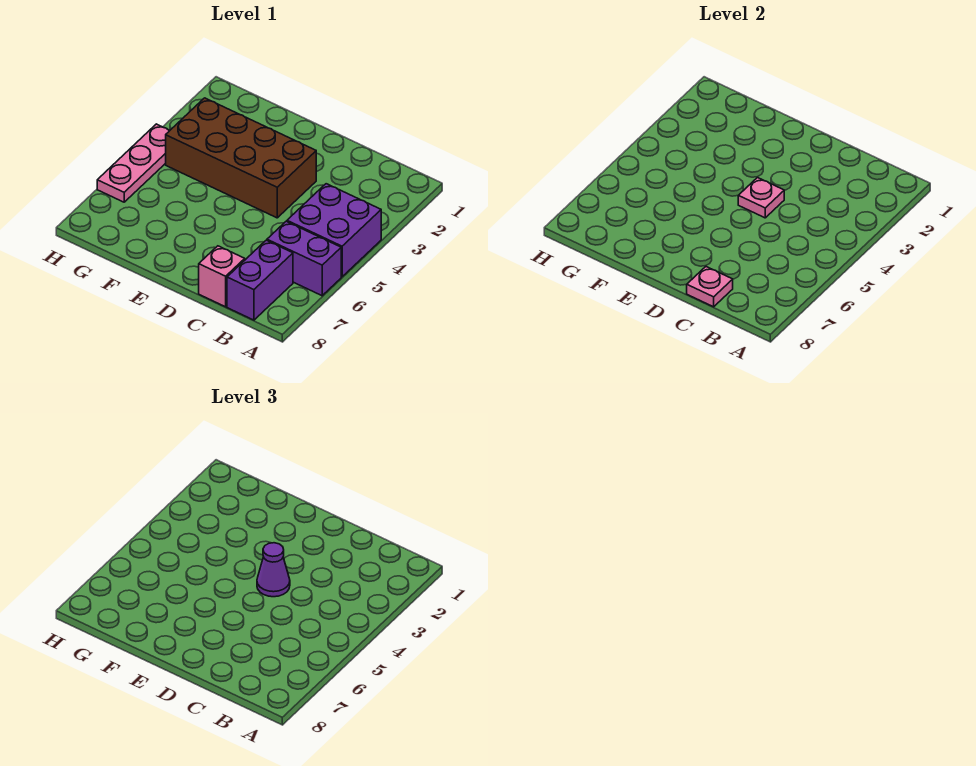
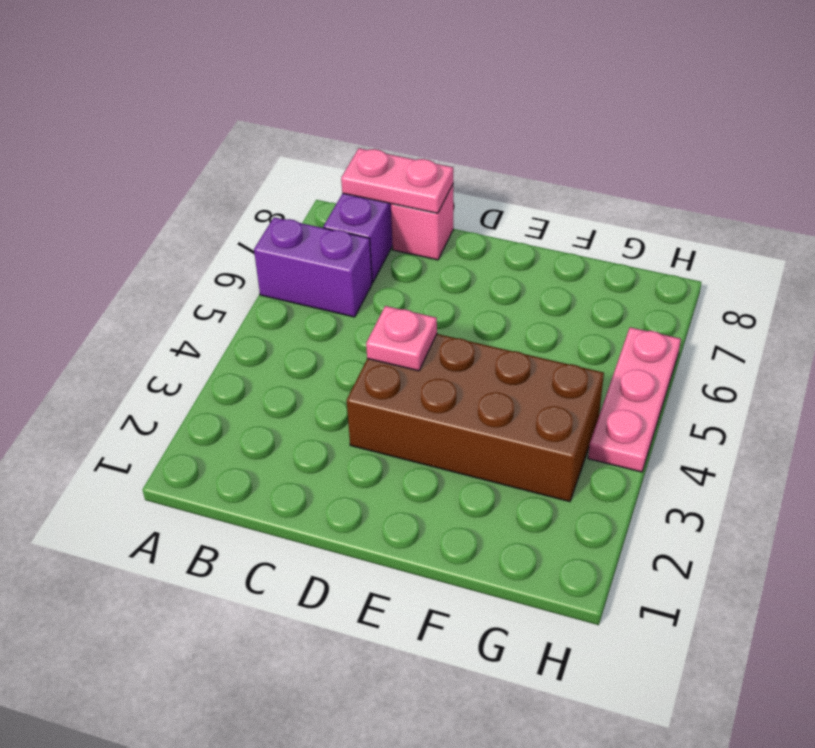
purple 2x2 brick [287,184,381,277] -> none
pink 1x1 plate [687,267,733,307] -> pink 1x2 plate [341,148,453,213]
purple 1x1 cone [257,543,290,597] -> none

